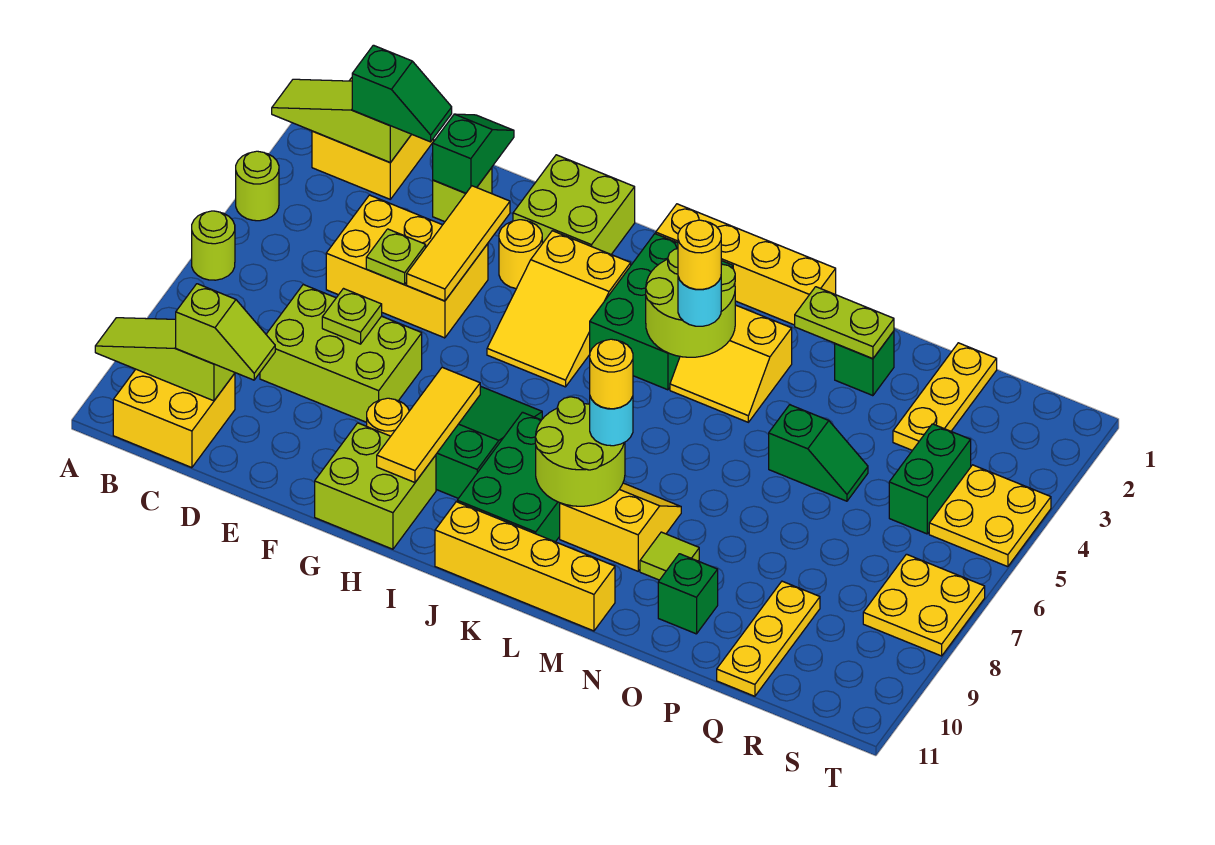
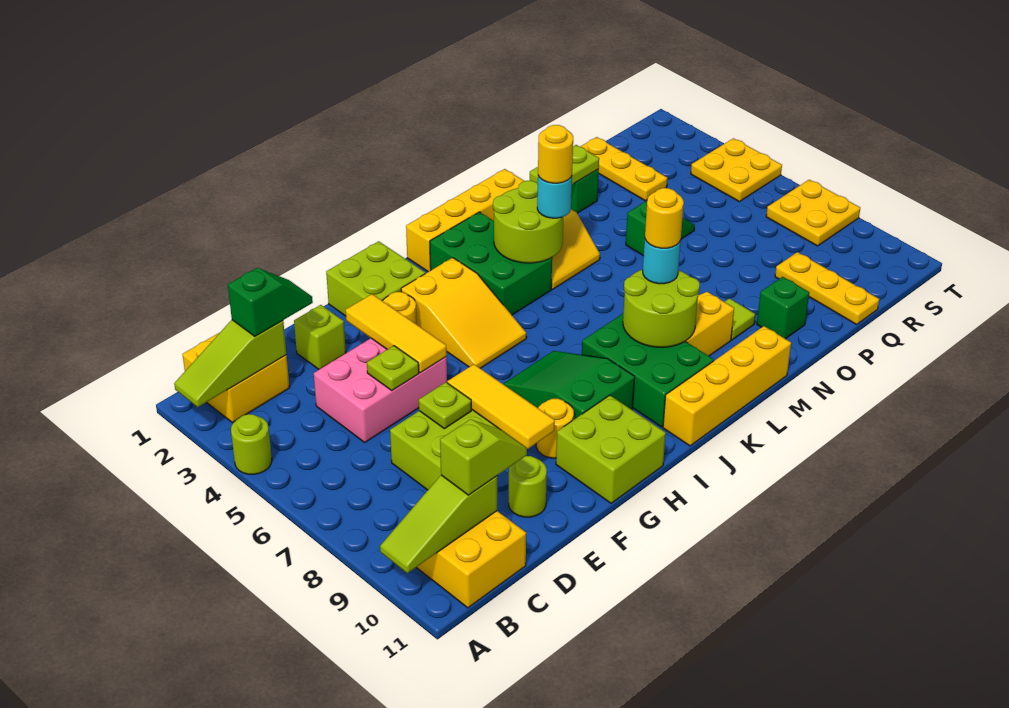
lime 1x1 round brick [192,211,235,280] -> lime 1x1 round brick moved to [509,456,547,517]
yellow 2x3 brick [326,195,488,338] -> pink 2x3 brick [314,338,447,442]
green 1x2 slope [433,114,514,193] -> none
yellow 1x3 tile [377,367,480,482] -> yellow 1x3 tile moved to [447,364,555,449]
green 1x2 brick [889,424,971,534] -> none

